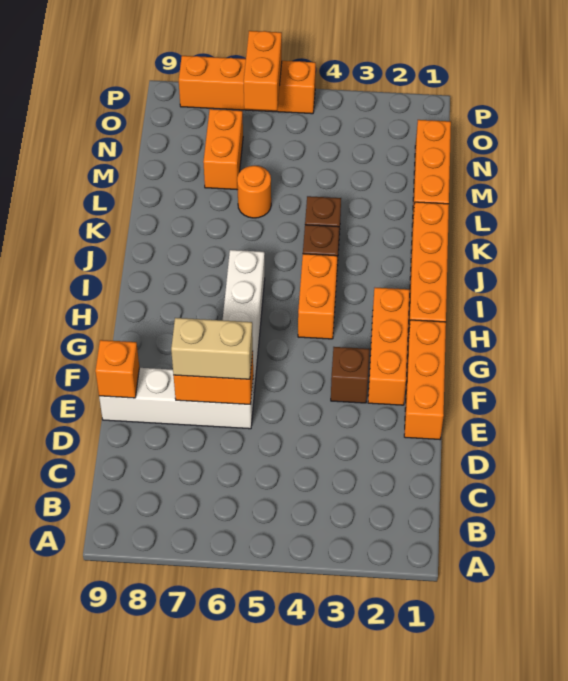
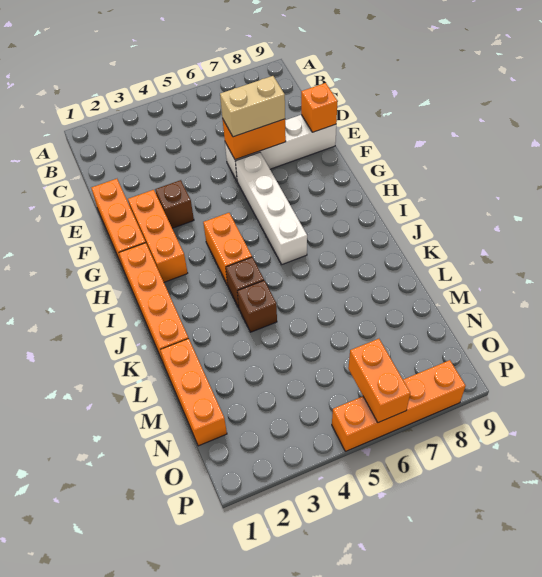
orange 1x1 round brick [237,166,271,218] -> none
orange 1x2 brick [203,109,243,190] -> none

